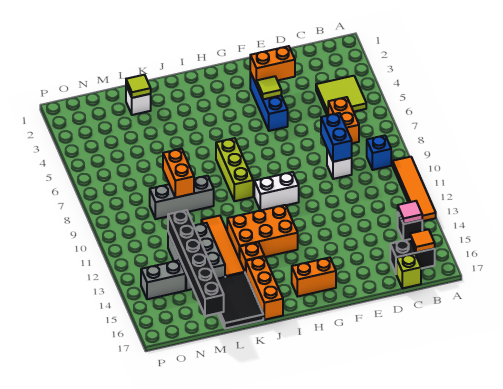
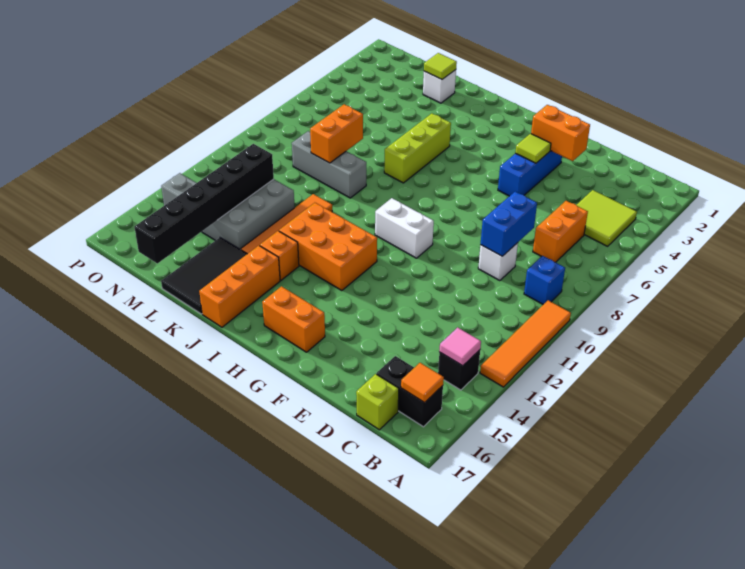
lime 1x3 brick [216,138,253,201] -> lime 1x3 brick moved to [384,113,451,183]

